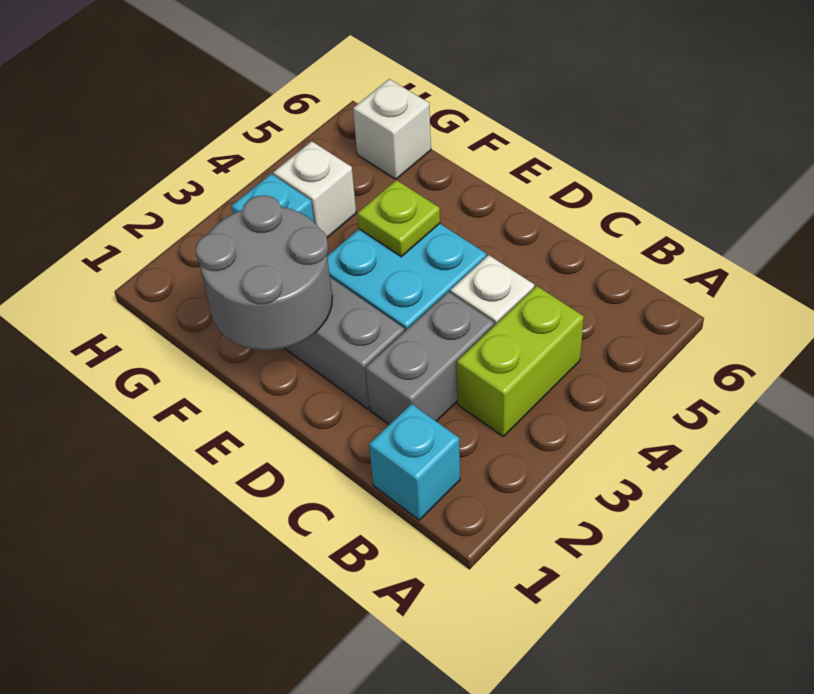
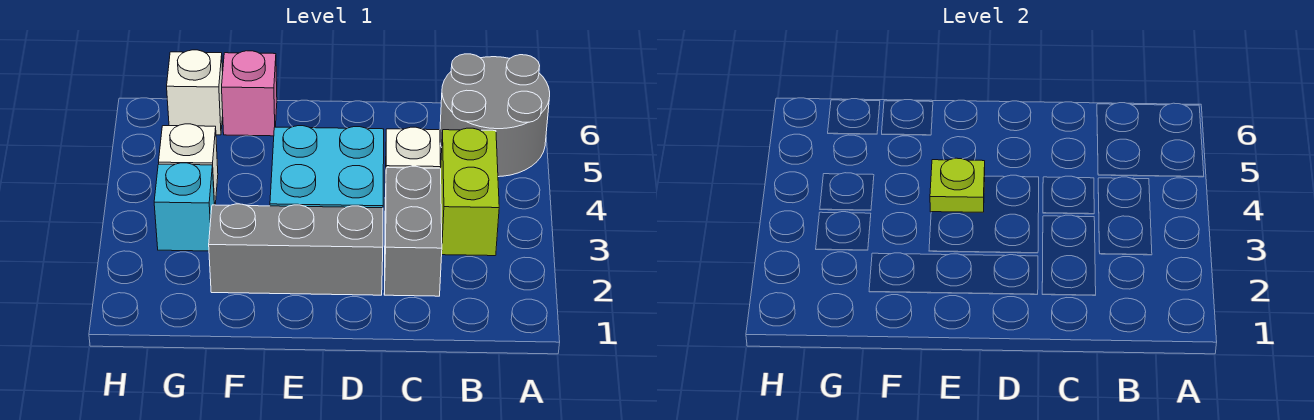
cyan 1x1 brick [369,404,460,520] -> none
grey 2x2 round brick [196,196,332,350] -> grey 2x2 round brick moved to [440,54,550,177]
none -> pink 1x1 brick [222,51,277,136]

